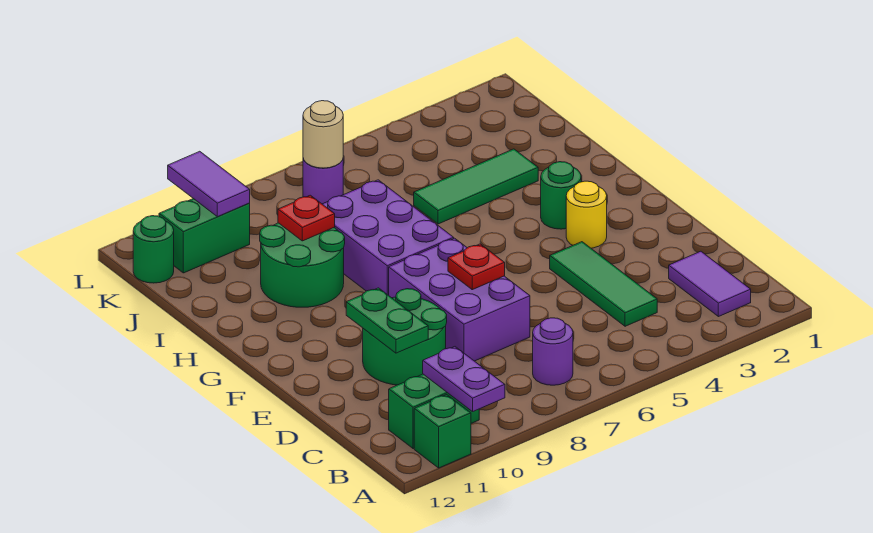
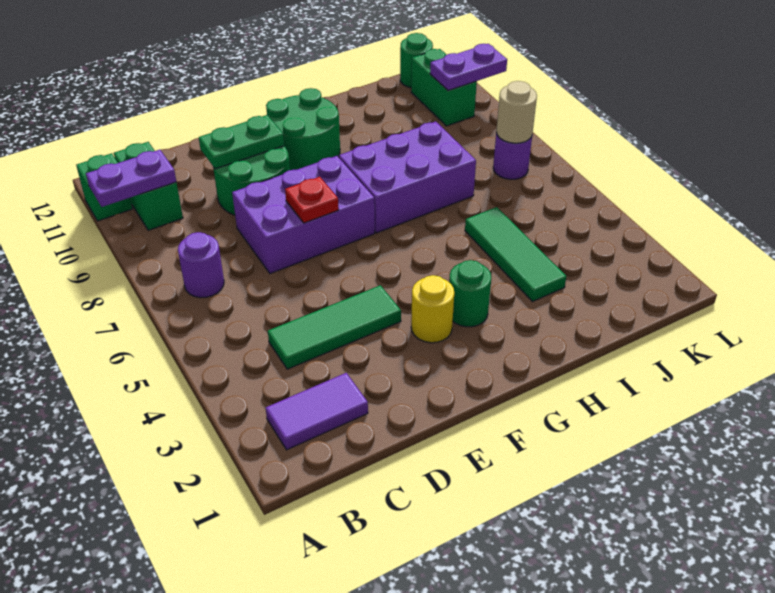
green 2x2 round brick [260,223,345,307] -> green 2x2 round brick moved to [266,88,340,170]
red 1x1 plate [278,195,335,241] -> none
purple 1x2 tile [168,151,250,217] -> purple 1x2 plate [430,44,507,90]

